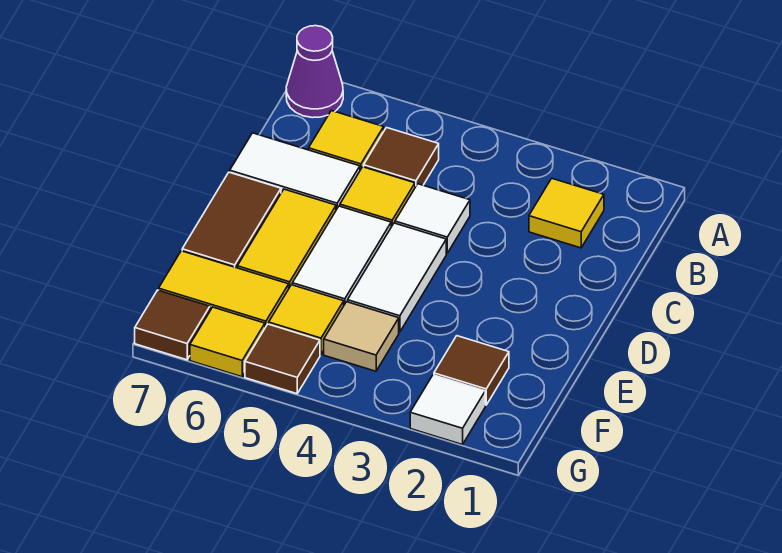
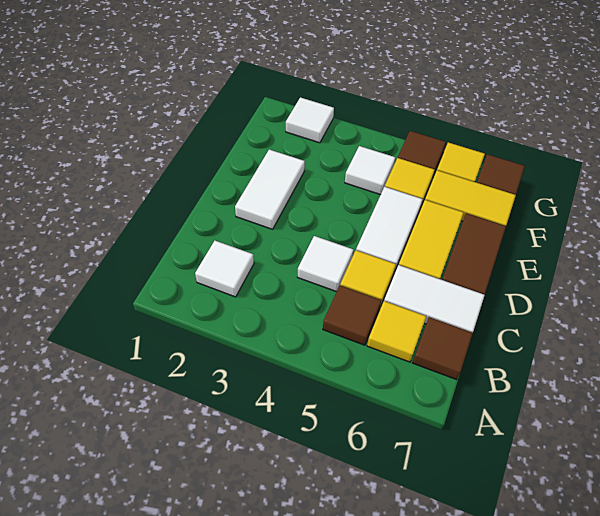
purple 1x1 cone [286,26,343,118] -> none
yellow 1x1 tile [529,178,604,248] -> white 1x1 tile [195,241,254,297]
white 1x2 tile [348,223,446,332] -> white 1x2 tile moved to [235,149,305,229]
brown 1x1 tile [434,336,509,405] -> brown 1x1 tile moved to [413,317,473,380]
tan 1x1 tile [324,302,399,371] -> white 1x1 tile [345,146,395,195]

